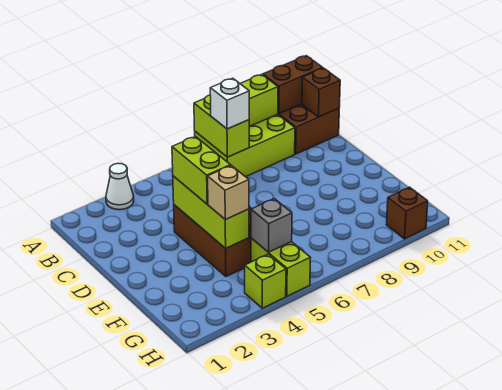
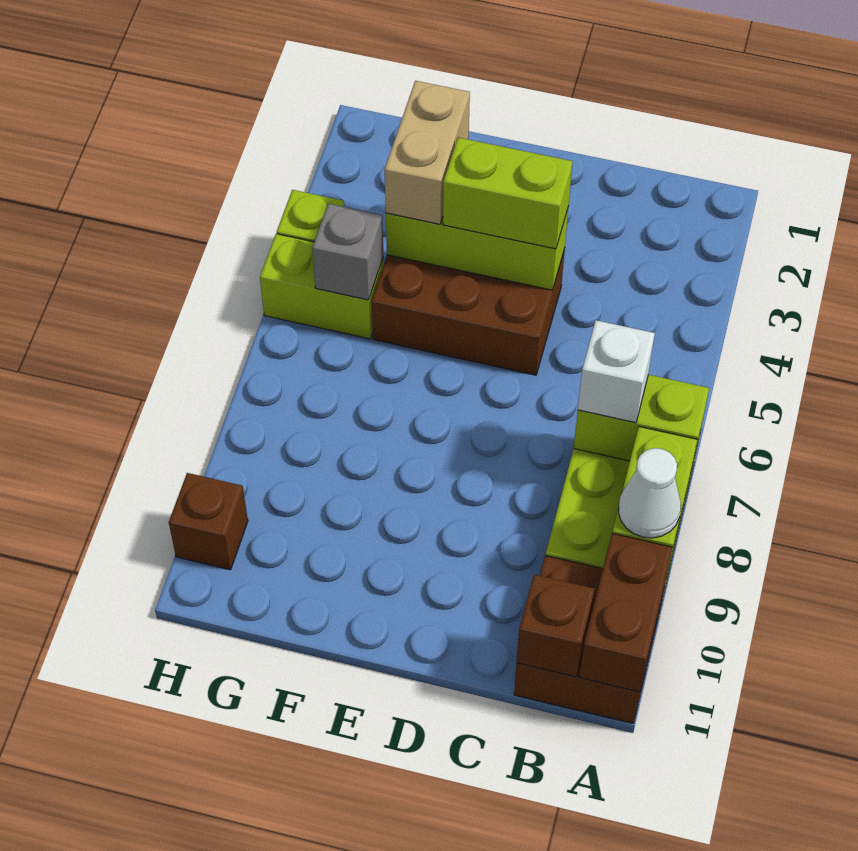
white 1x1 cone [106,164,134,210] -> white 1x1 cone moved to [619,448,681,538]
tan 1x1 brick [208,166,249,220] -> tan 1x2 brick [385,81,470,224]

